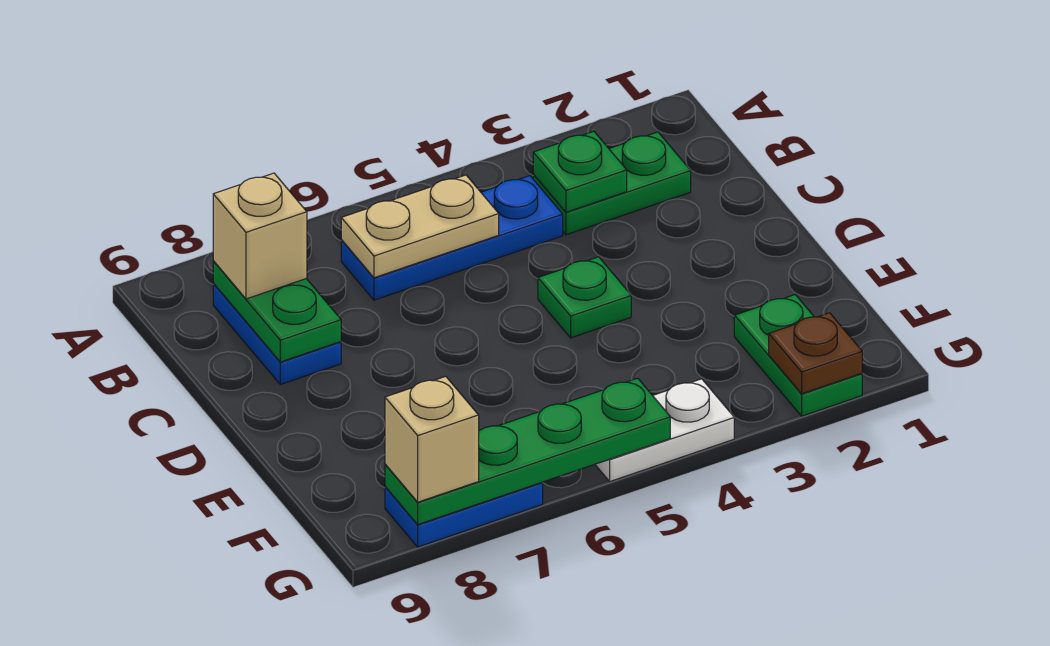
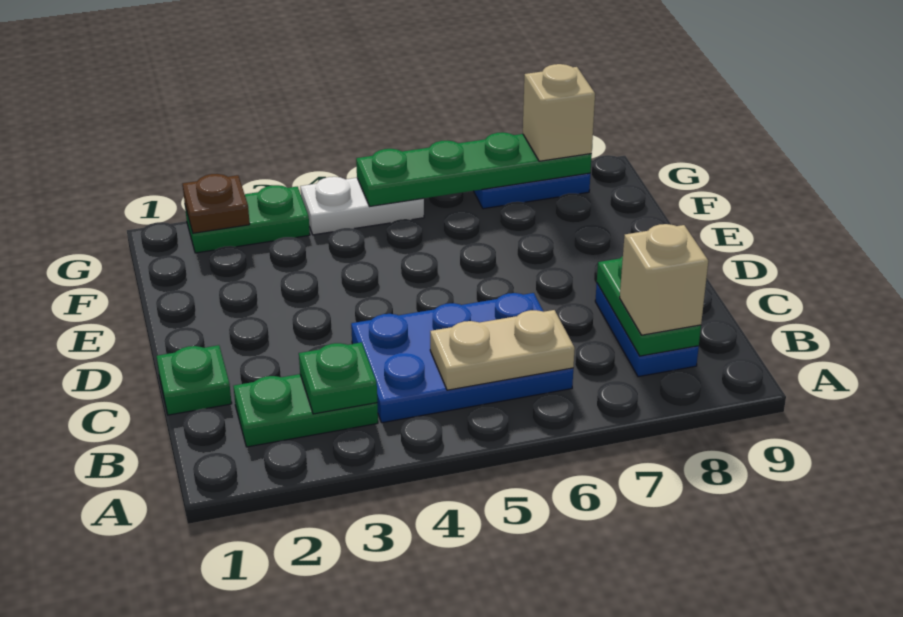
blue 1x3 plate [341,176,563,300] -> blue 2x3 plate [351,293,573,423]
green 1x1 plate [538,257,631,338] -> green 1x1 plate moved to [157,345,232,415]
green 1x2 plate [734,295,862,416] -> green 1x2 plate turned to [185,185,310,253]

